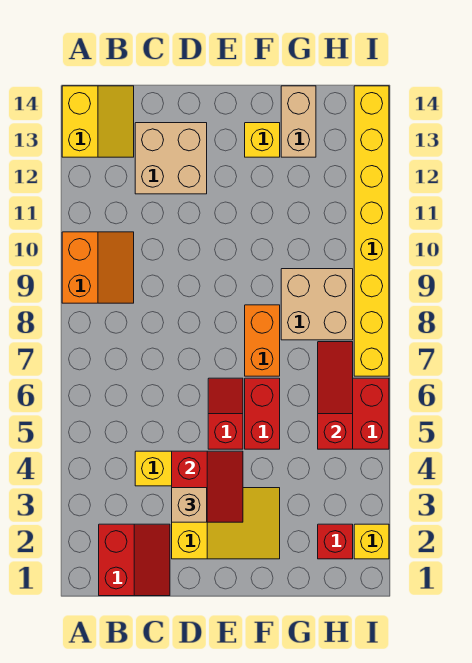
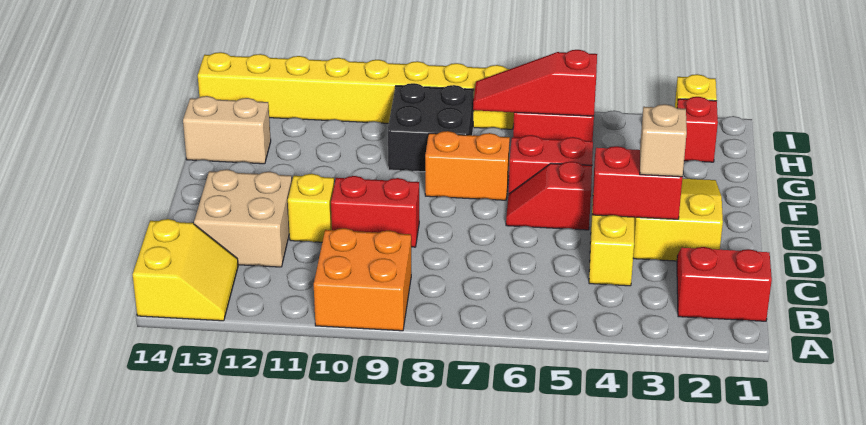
orange 2x2 slope [62,232,134,303] -> orange 2x2 brick [314,228,411,331]
yellow 2x2 slope [62,86,134,157] -> yellow 2x2 slope turned to [132,219,238,321]
none -> red 1x2 brick [331,176,419,247]
yellow 1x1 brick [245,123,280,157] -> yellow 1x1 brick moved to [288,174,334,242]
tan 2x2 brick [281,269,353,340] -> black 2x2 brick [388,83,474,172]

